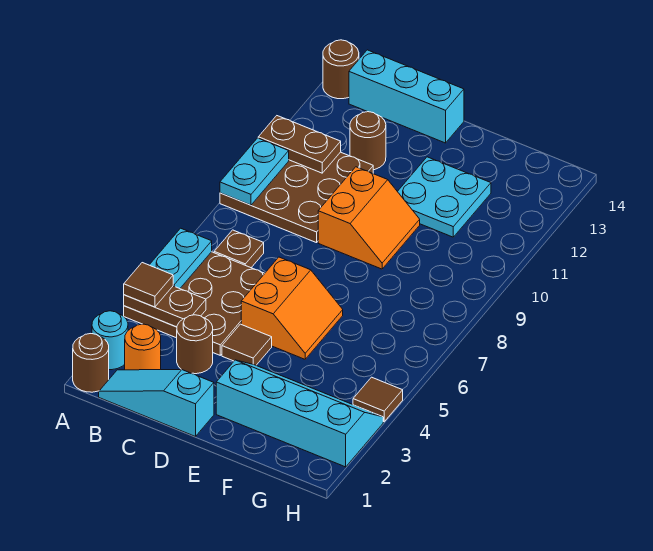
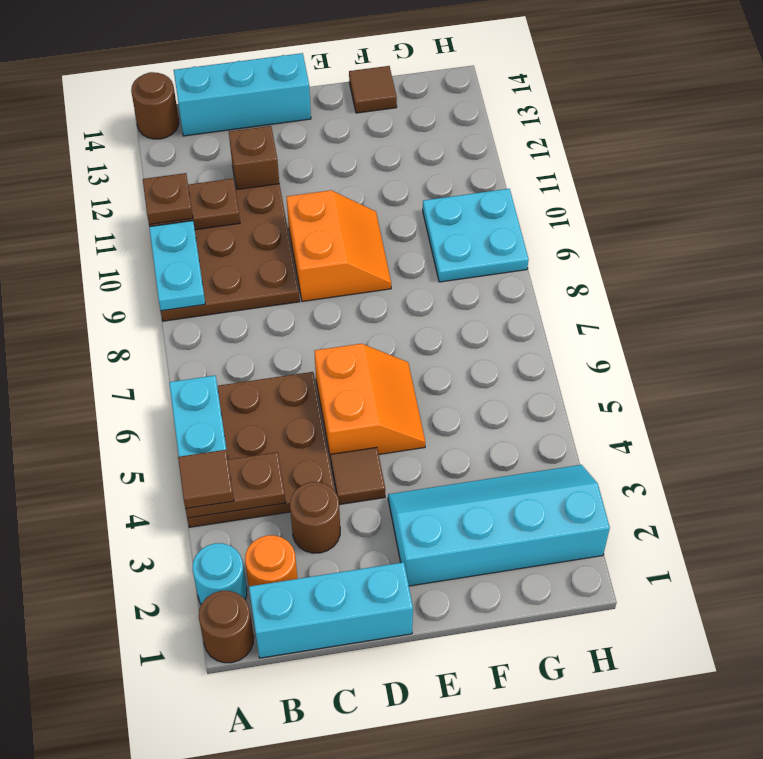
cyan 1x3 slope [99,370,214,437] -> cyan 1x3 brick [249,562,413,658]
brown 1x1 plate [214,230,264,268] -> brown 1x1 plate moved to [143,173,193,225]
brown 1x1 round brick [350,112,386,170] -> brown 1x1 brick [229,126,279,189]
cyan 2x2 plate [397,157,491,237] -> cyan 2x2 plate moved to [423,189,529,282]
brown 1x1 tile [353,377,403,422] -> brown 1x1 tile moved to [349,66,397,113]

